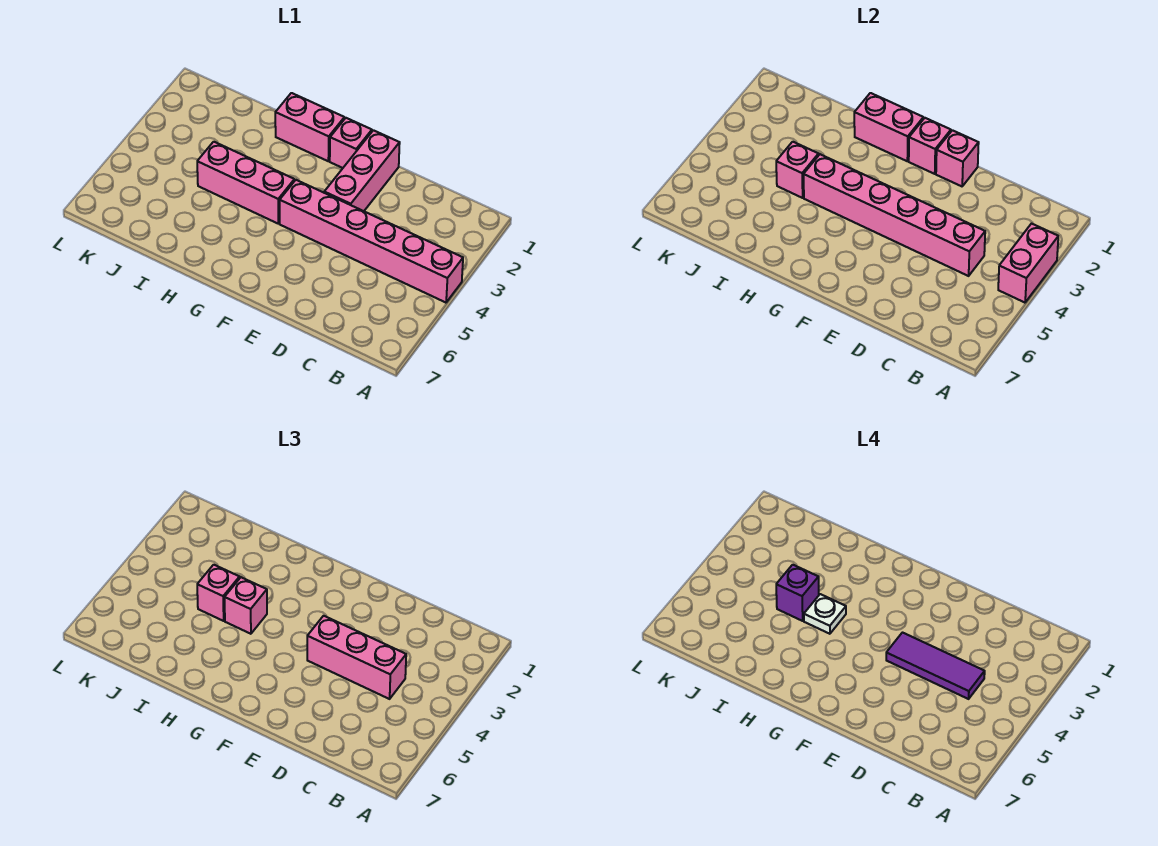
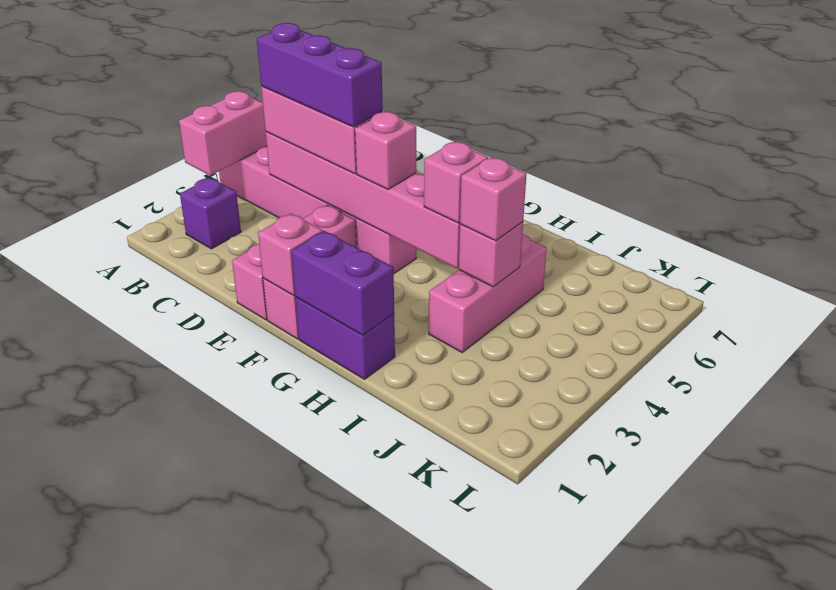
purple 1x3 tile [886,633,985,699] -> purple 1x3 brick [257,23,383,127]
pink 1x1 brick [936,130,979,186] -> pink 1x1 brick moved to [355,112,416,189]
pink 1x2 brick [275,93,344,161] -> purple 1x2 brick [295,297,395,379]
pink 1x2 brick [854,93,923,161] -> purple 1x2 brick [291,231,394,335]
pink 1x3 brick [197,142,294,223] -> pink 1x3 brick turned to [429,234,547,352]
white 1x1 plate [804,594,846,634] -> none
purple 1x1 brick [776,565,819,621] -> purple 1x1 brick moved to [180,178,241,249]

